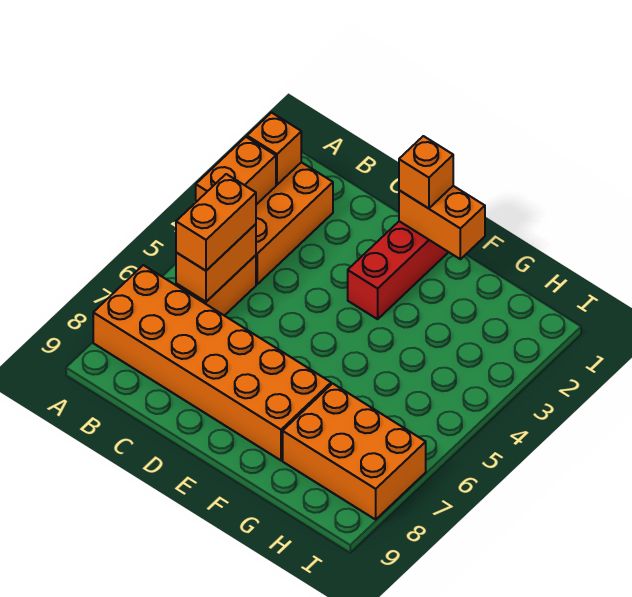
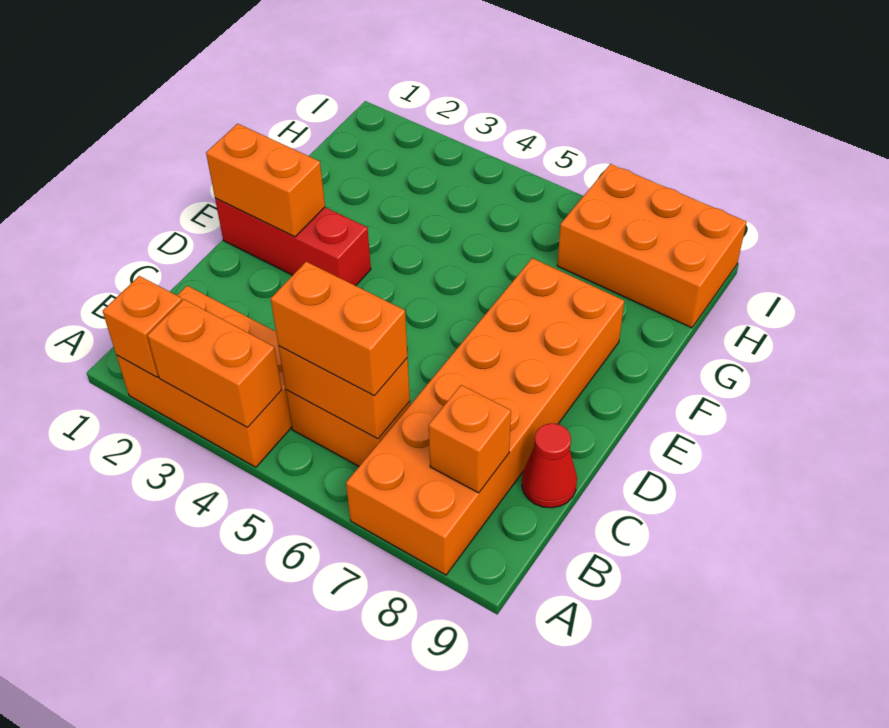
none -> red 1x1 cone [522,423,577,508]
orange 1x2 brick [399,186,485,259] -> orange 1x2 brick turned to [206,124,325,237]
orange 1x1 brick [399,136,453,208] -> orange 1x1 brick moved to [429,385,511,493]
orange 2x3 brick [283,383,426,520] -> orange 2x3 brick turned to [557,164,747,328]

